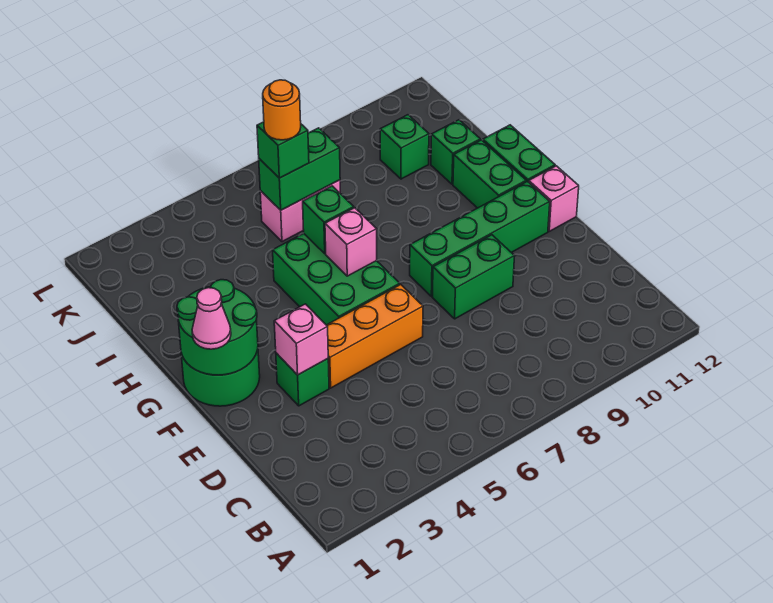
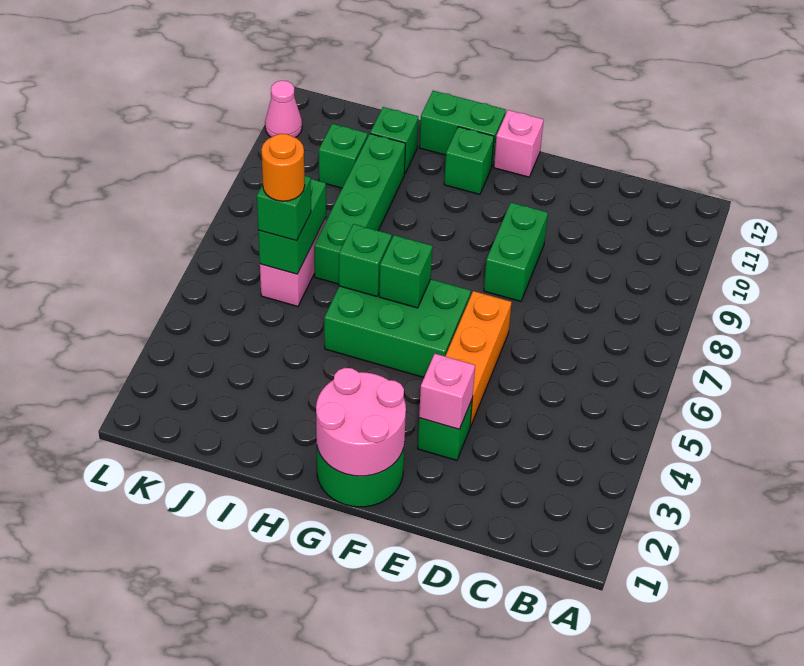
green 2x2 round brick [177,280,258,375] -> pink 2x2 round brick [316,368,406,476]
pink 1x1 cone [192,288,231,349] -> pink 1x1 cone moved to [265,81,302,138]
green 1x4 brick [410,181,550,296] -> green 1x4 brick moved to [314,134,406,284]
pink 1x1 brick [325,208,377,276] -> green 1x1 brick [379,235,432,308]
green 1x2 brick [453,140,526,208] -> green 1x1 brick [444,127,494,194]

